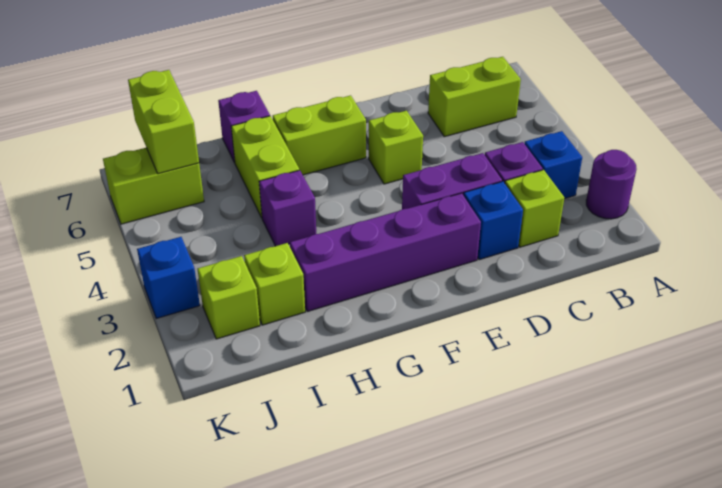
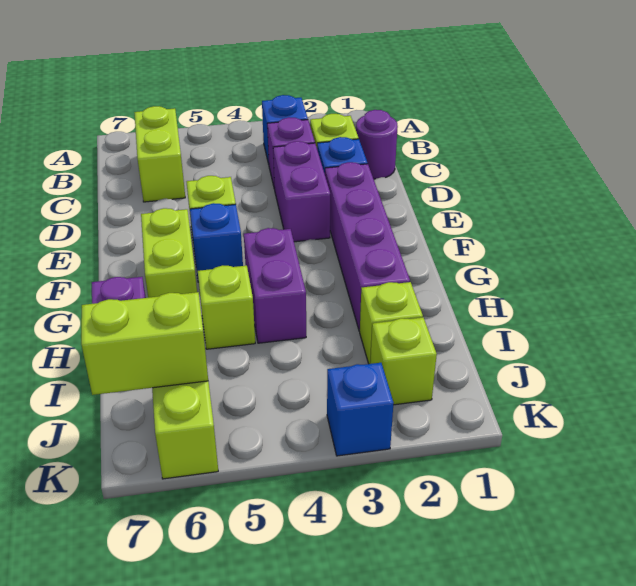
purple 1x1 round brick [586,150,636,219] -> purple 1x1 round brick moved to [356,110,398,179]
none -> blue 1x1 brick [190,203,243,282]
purple 1x1 brick [259,170,316,246] -> purple 1x2 brick [244,228,306,343]
lime 1x2 brick [231,116,299,218] -> lime 1x1 brick [198,265,255,349]

